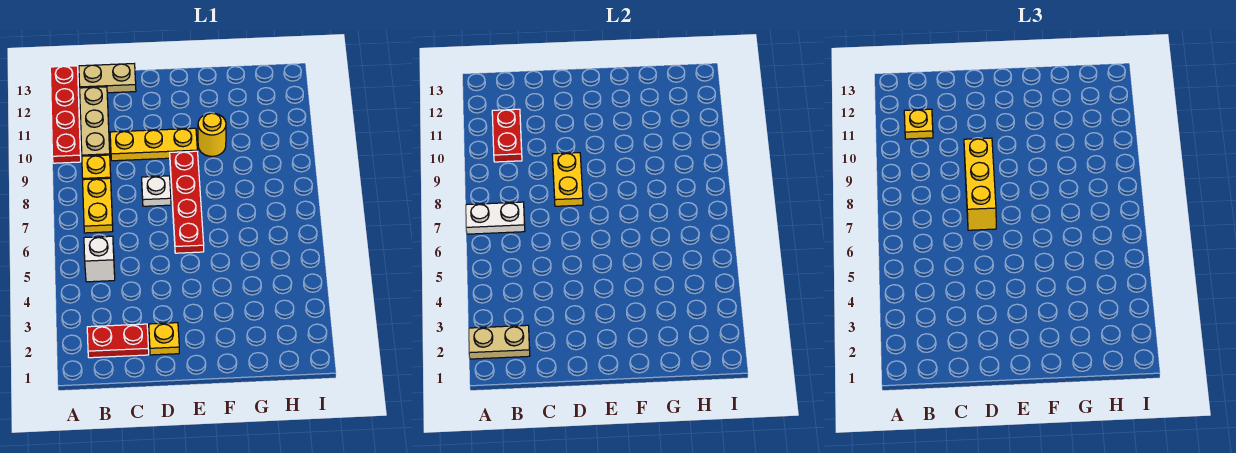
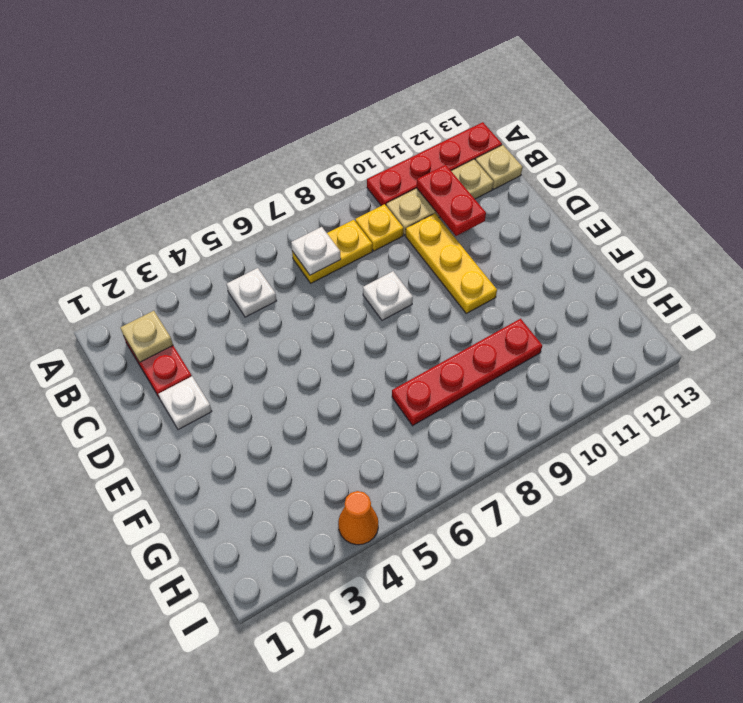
tan 1x2 plate [469,325,530,359] -> tan 1x1 plate [120,311,173,362]
white 1x2 plate [466,202,525,234] -> white 1x1 plate [291,227,341,275]
white 1x1 brick [84,236,115,282] -> white 1x1 plate [227,268,277,317]
red 1x2 plate [492,109,522,162] -> red 1x2 plate turned to [417,165,486,236]
yellow 1x1 plate [904,109,933,139] -> none
tan 1x2 plate [79,64,136,93] -> tan 1x1 plate [475,145,522,189]
yellow 1x1 plate [149,323,179,355] -> white 1x1 plate [158,376,212,430]
yellow 1x3 brick [964,138,996,230] -> none
yellow 1x2 plate [552,153,583,206] -> none
red 1x4 plate [170,151,204,253] -> red 1x4 plate moved to [392,319,542,426]
yellow 1x1 round brick [198,113,226,156] -> none
none -> orange 1x1 cone [338,491,378,545]

